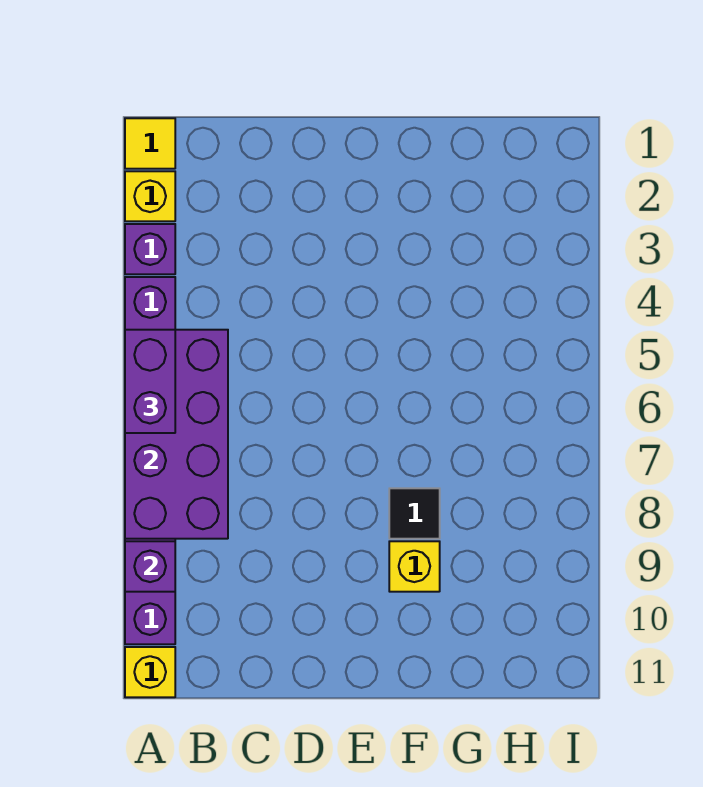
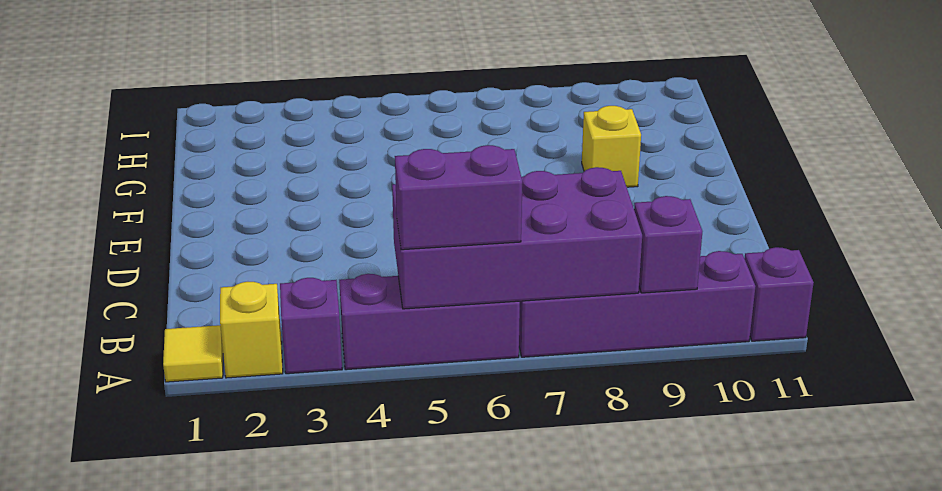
yellow 1x1 brick [125,647,175,697] -> purple 1x1 brick [744,247,814,341]
black 1x1 tile [389,488,440,539] -> none

